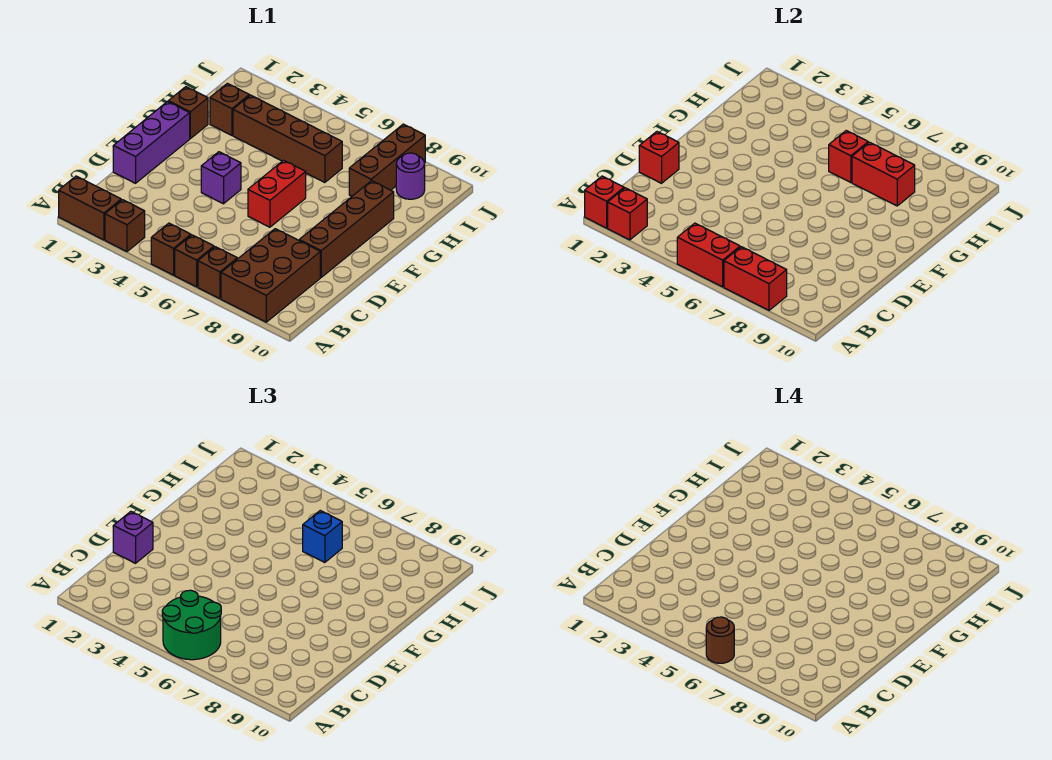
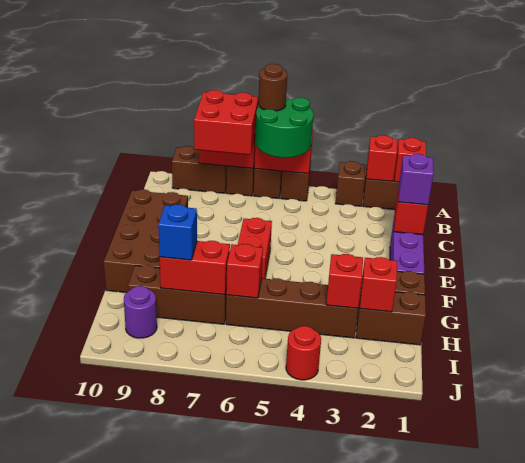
none -> red 2x2 brick [194,90,259,155]
brown 2x3 brick [221,229,320,322] -> brown 1x2 brick [172,146,227,193]
brown 1x4 brick [299,181,394,277] -> brown 2x4 brick [104,189,188,293]
purple 1x1 brick [201,152,241,204] -> none
brown 1x1 brick [210,83,249,135] -> brown 1x2 brick [356,291,426,345]
none -> red 1x1 brick [360,257,397,312]
none -> red 1x1 brick [326,254,363,308]
blue 1x1 brick [303,511,342,563] -> blue 1x1 brick moved to [158,204,197,260]
brown 1x3 brick [349,124,425,196] -> brown 1x3 brick turned to [128,265,227,324]
none -> red 1x1 round brick [286,326,321,380]

